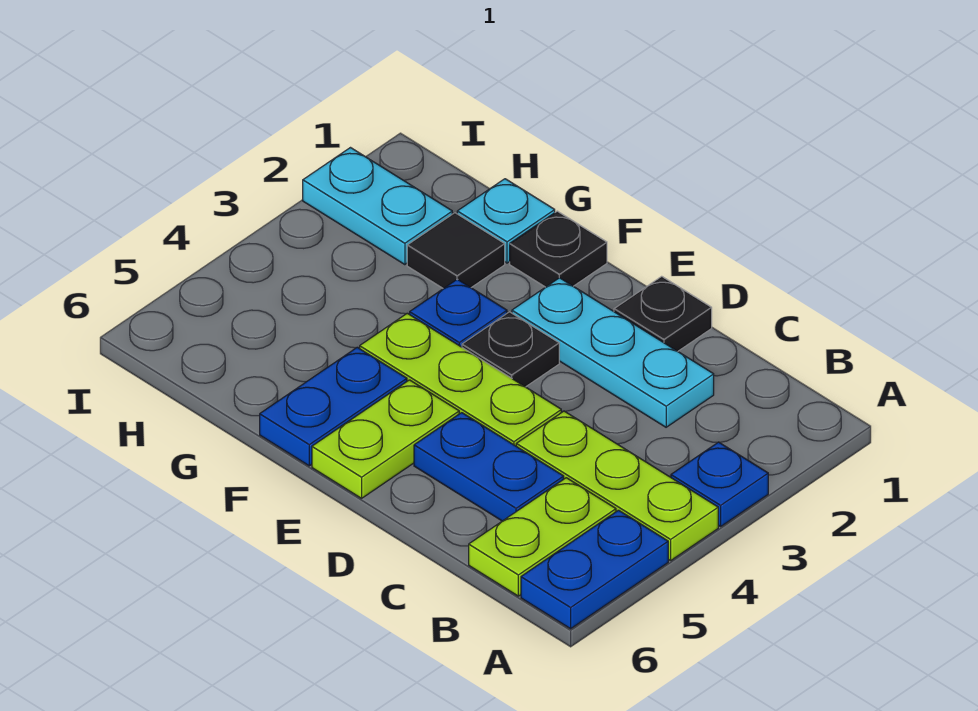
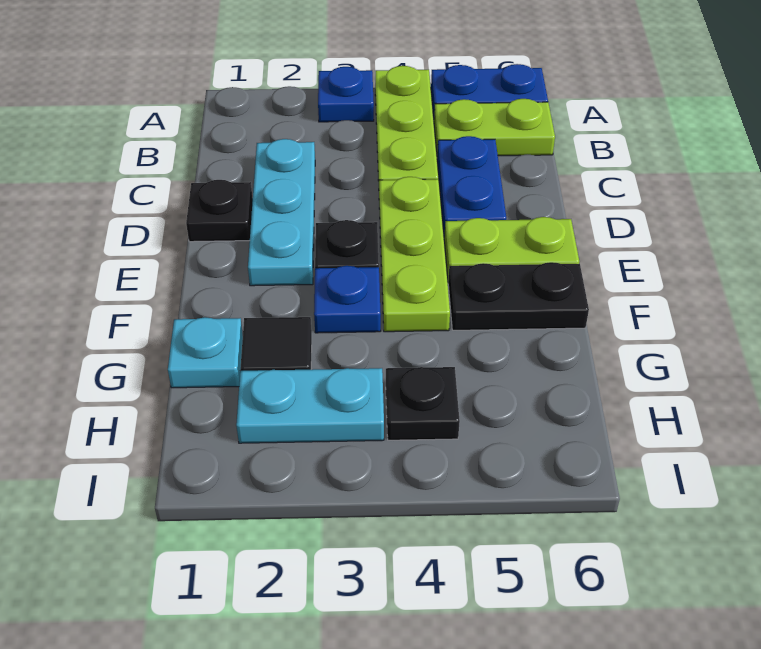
black 1x1 plate [510,211,607,287] -> black 1x1 plate moved to [386,367,460,440]
blue 1x2 plate [260,347,407,466] -> black 1x2 plate [448,262,589,330]
cyan 1x2 plate [303,148,452,265] -> cyan 1x2 plate turned to [236,368,384,443]

